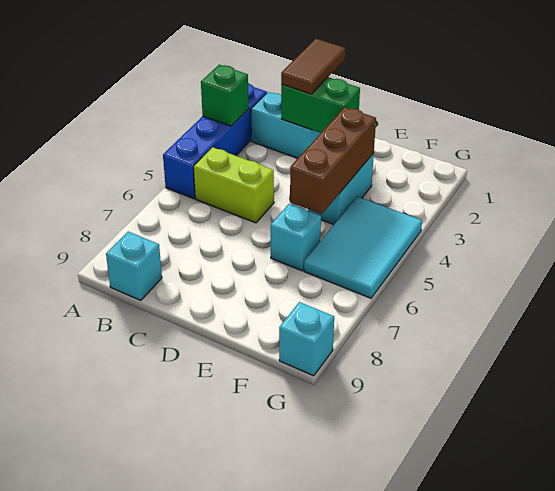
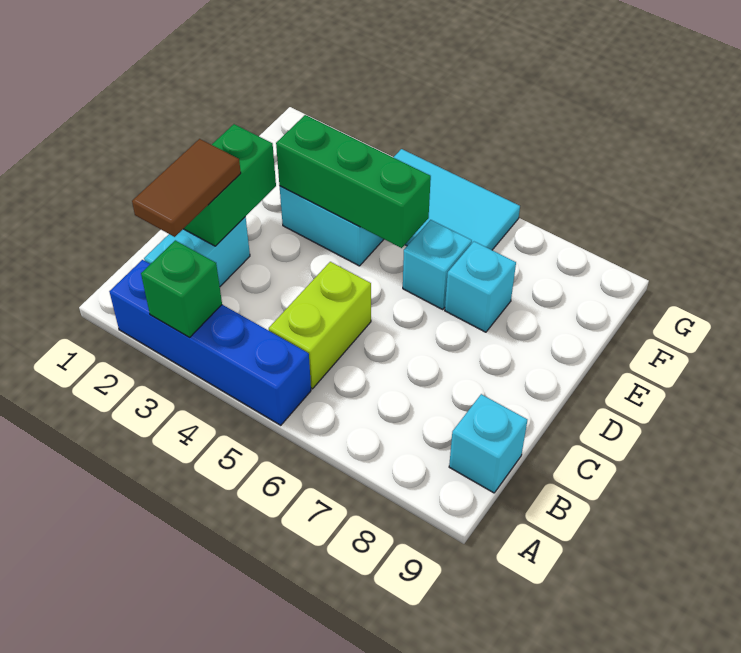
brown 1x2 tile [281,38,345,94] -> brown 1x2 tile turned to [132,139,241,237]
brown 1x3 brick [290,107,376,214] -> green 1x3 brick [276,115,431,248]
cyan 1x1 brick [279,302,334,376] -> cyan 1x1 brick moved to [445,242,516,332]

